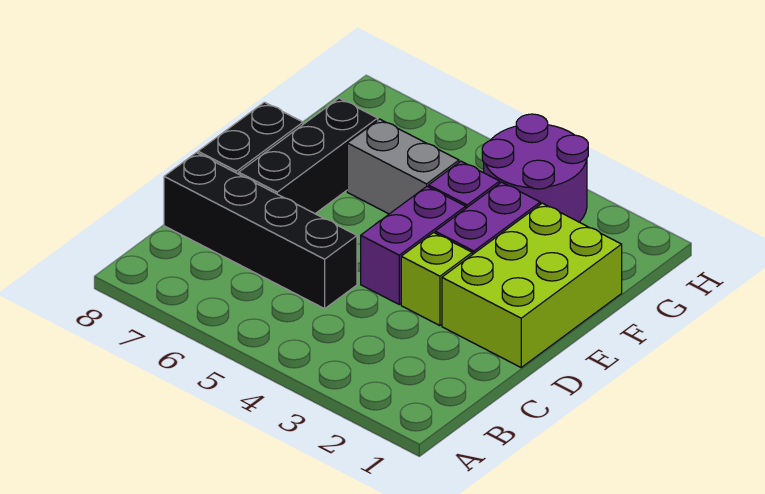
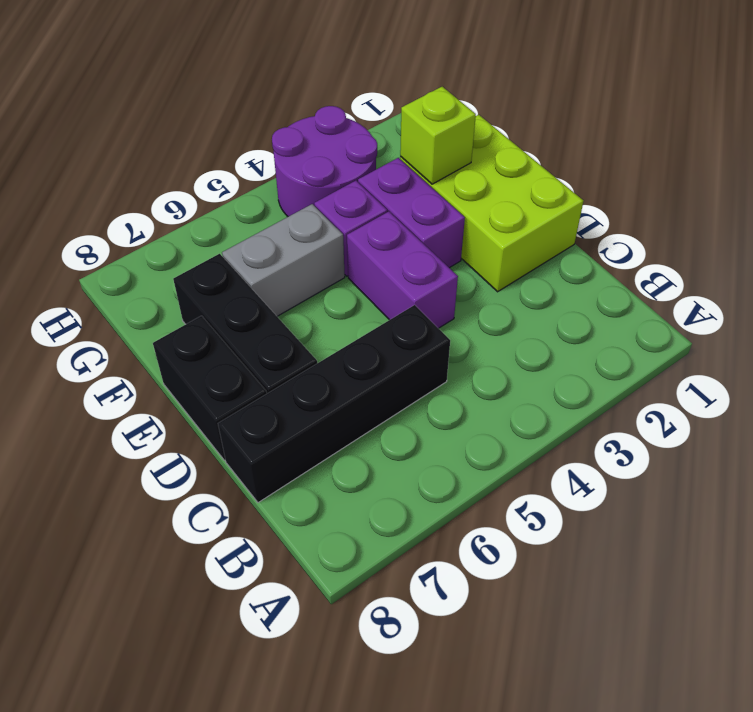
lime 1x1 brick [401,232,472,326] -> lime 1x1 brick moved to [400,87,476,184]

